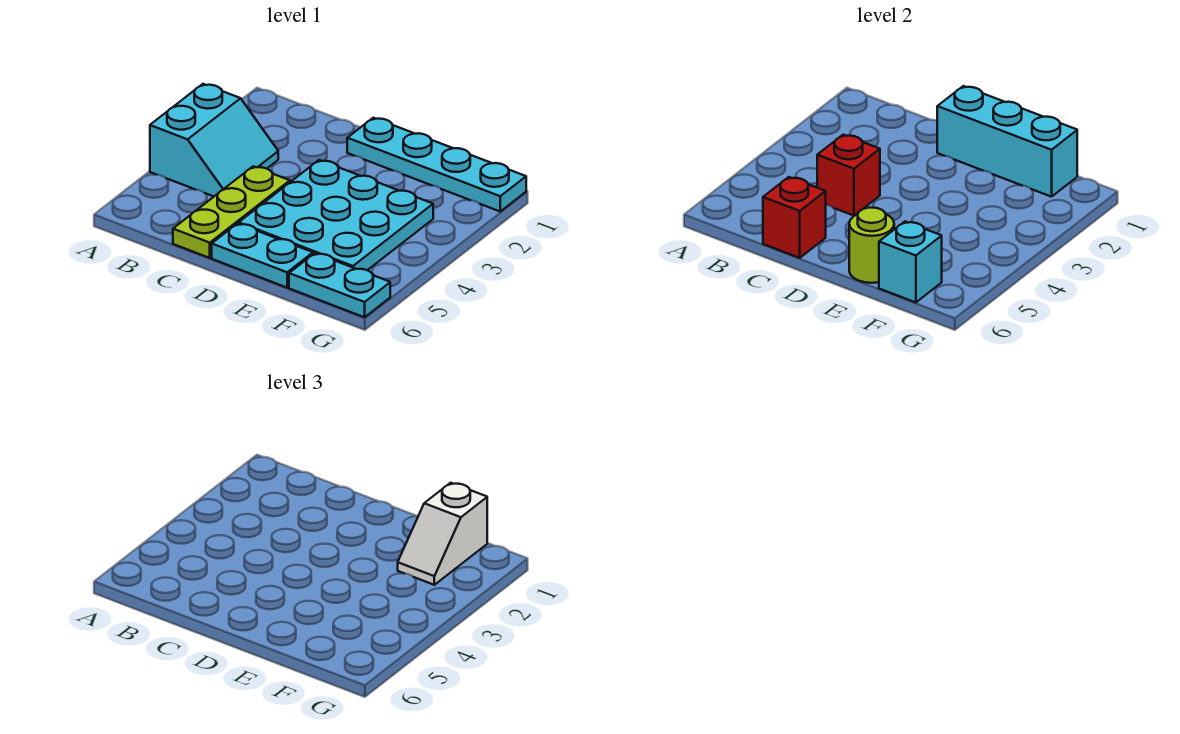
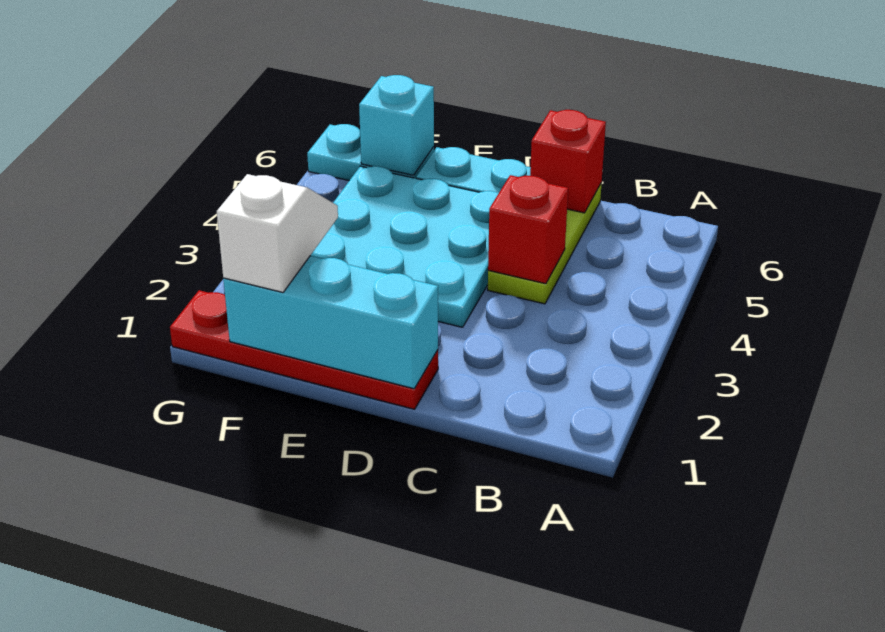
cyan 2x2 slope [150,84,278,196] -> none
cyan 1x4 plate [347,118,526,211] -> red 1x4 plate [170,290,438,409]
lime 1x1 round brick [849,207,894,283] -> none

